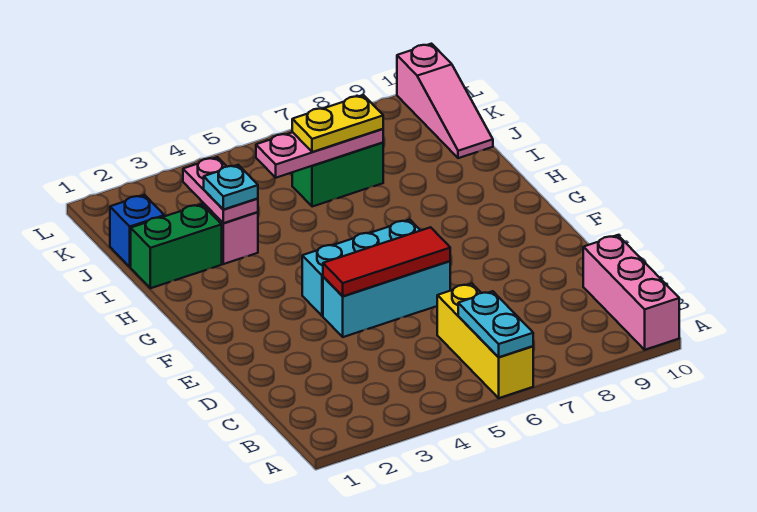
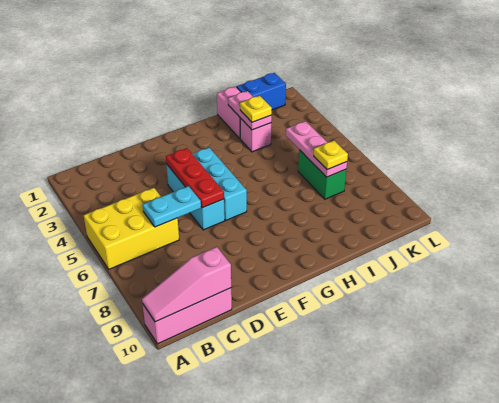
yellow 1x3 brick [437,284,533,398] -> yellow 2x3 brick [84,188,179,269]
cyan 1x2 plate [458,291,533,357] -> cyan 1x2 plate moved to [143,186,201,227]
red 1x3 tile [323,227,450,296] -> red 1x3 plate [166,148,224,208]
green 1x2 brick [131,204,222,288] -> pink 1x2 brick [217,87,241,139]
pink 1x2 plate [183,157,258,223] -> pink 1x2 plate turned to [228,91,272,130]
cyan 1x1 plate [204,165,258,210] -> yellow 1x1 plate [240,96,272,122]
blue 1x1 brick [110,195,164,267] -> blue 1x2 brick [237,73,286,110]
yellow 1x2 plate [292,95,383,152] -> yellow 1x1 plate [314,141,348,170]
pink 1x3 slope [397,44,493,158] -> pink 1x3 slope moved to [142,247,231,322]

